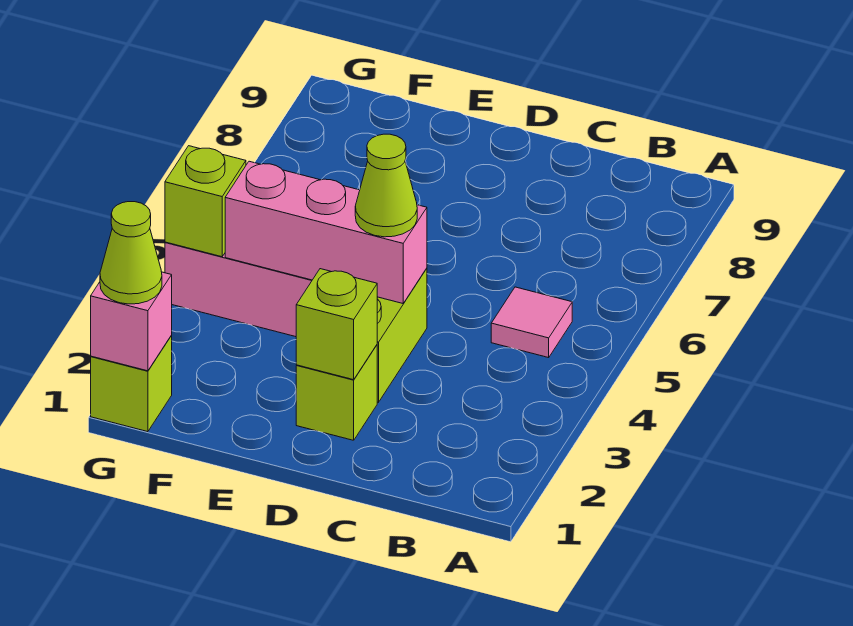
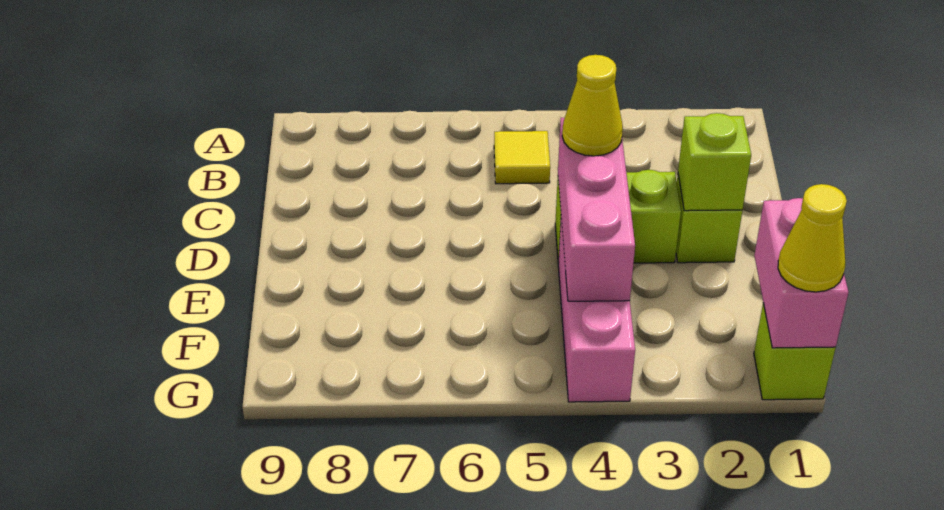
pink 1x1 tile [491,287,572,358] -> yellow 1x1 tile [494,131,550,184]
lime 1x1 cone [355,134,417,237] -> yellow 1x1 cone [562,55,623,156]
pink 1x1 brick [91,272,172,371] -> pink 1x2 brick [754,198,848,348]
lime 1x1 cone [100,202,162,304] -> yellow 1x1 cone [778,184,847,292]
lime 1x1 brick [165,146,246,257] -> none

